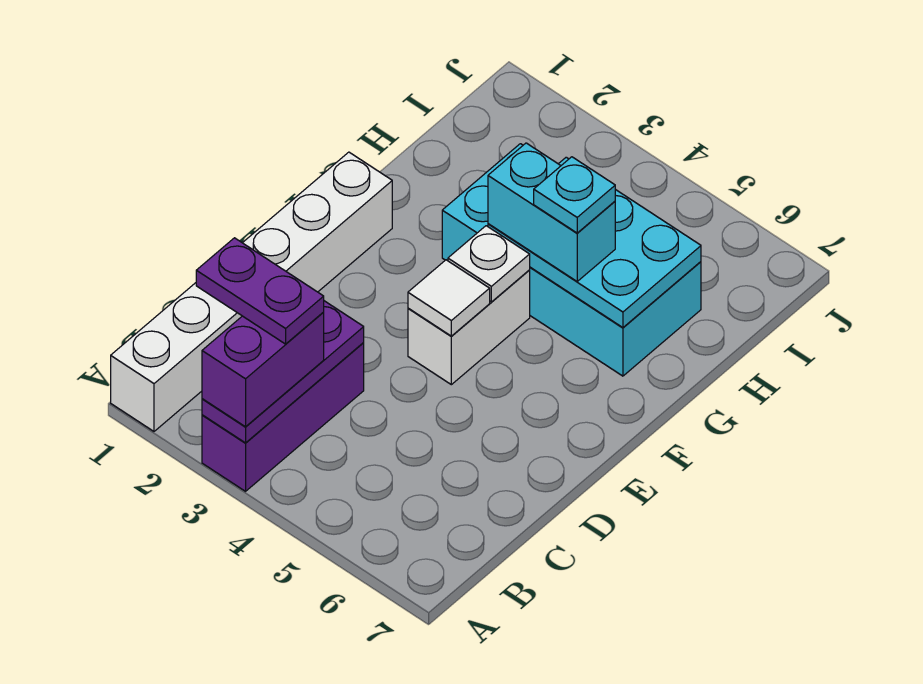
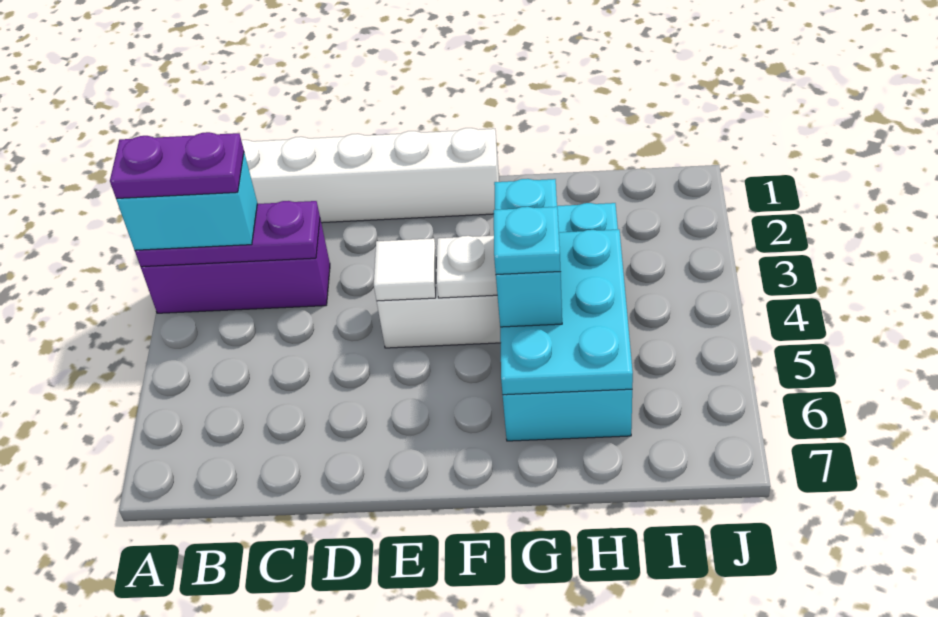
purple 1x2 brick [202,312,324,427] -> cyan 1x2 brick [116,153,257,250]
purple 1x2 plate [196,238,324,344] -> purple 1x2 plate turned to [110,132,244,199]

